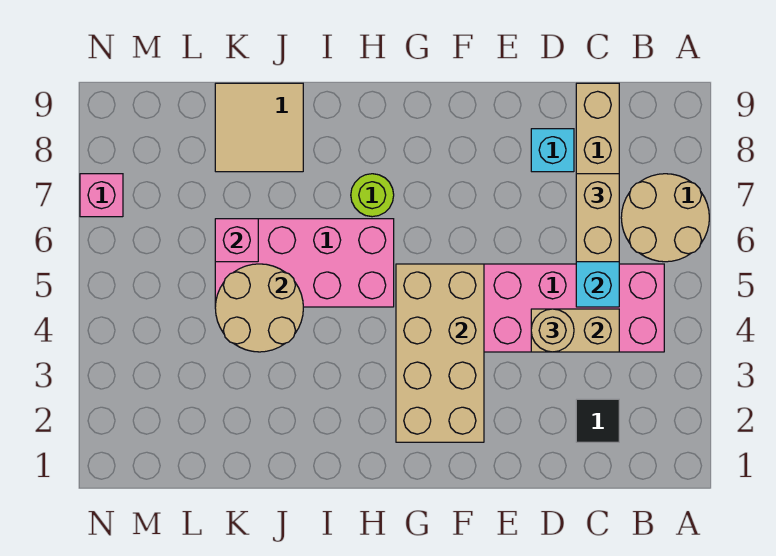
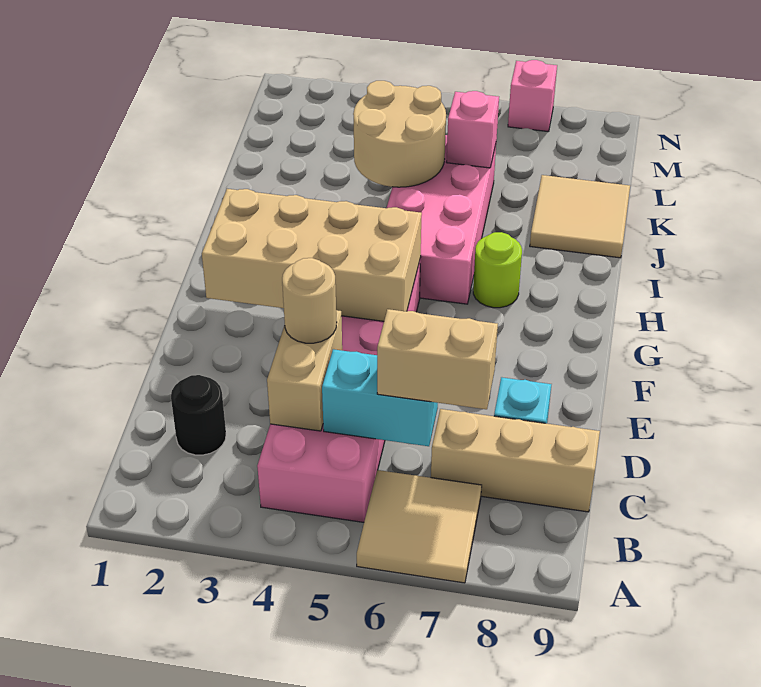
tan 2x2 round brick [621,174,709,262] -> tan 2x2 tile [357,470,482,583]
black 1x1 tile [576,399,619,442] -> black 1x1 round brick [171,375,226,455]

